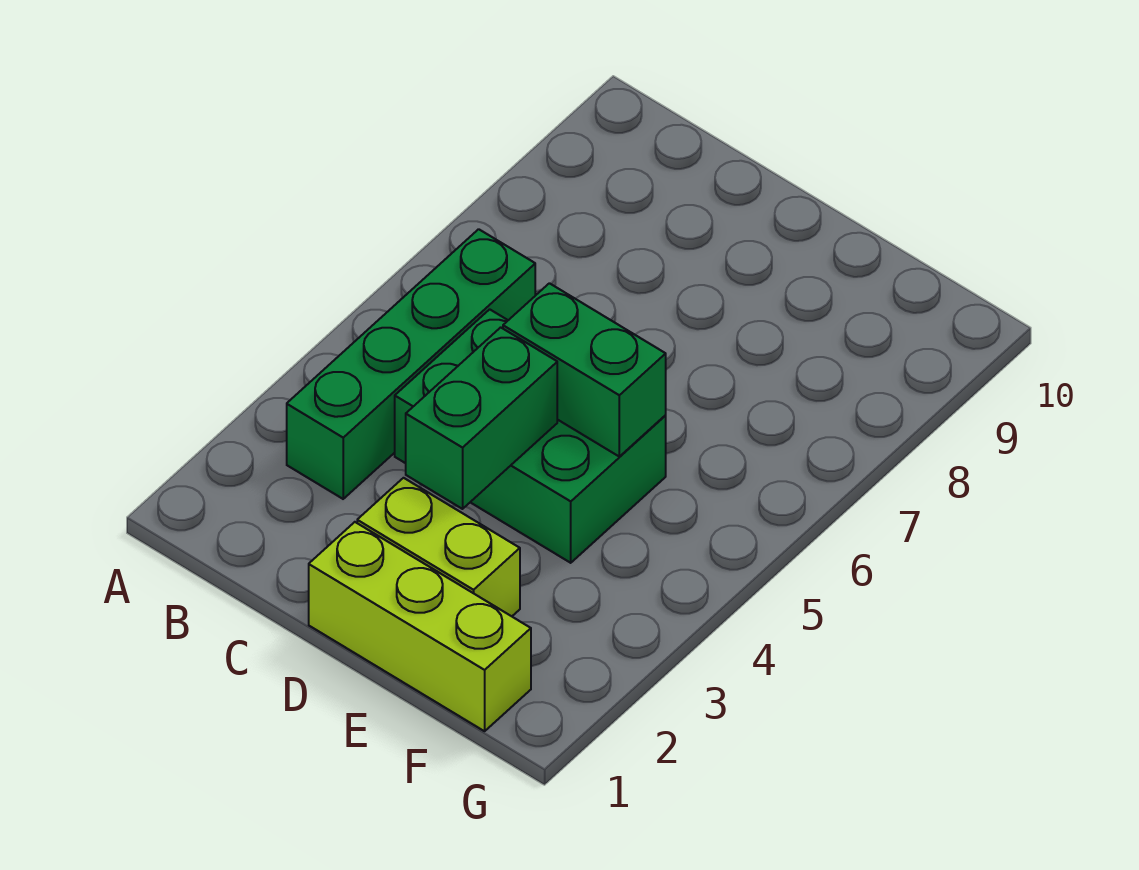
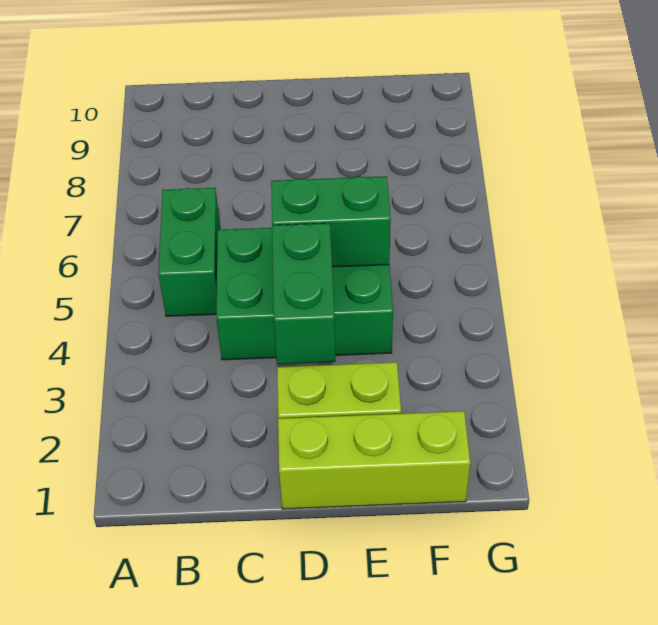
green 1x4 brick [287,229,535,499] -> green 1x2 brick [158,188,220,316]

